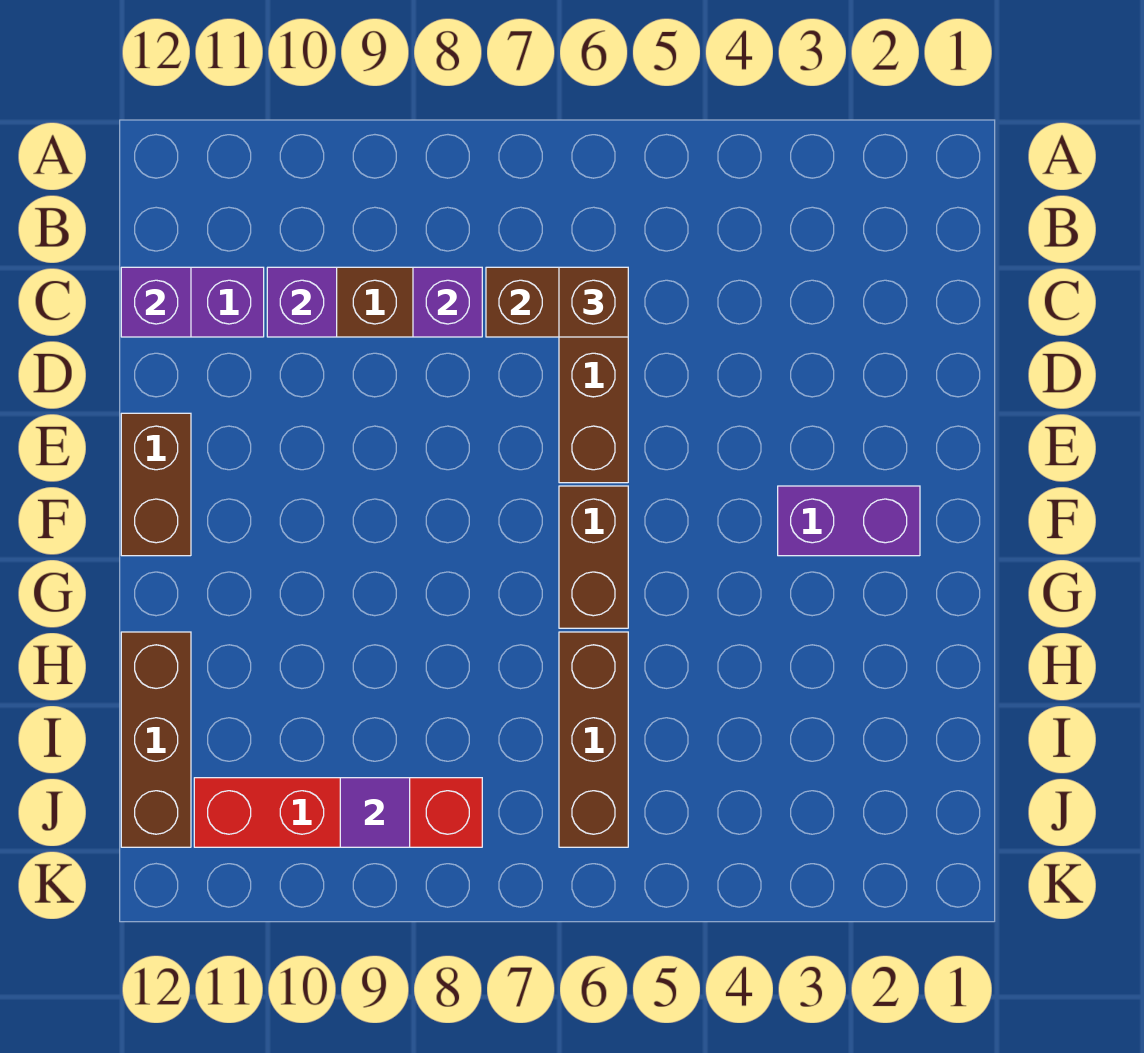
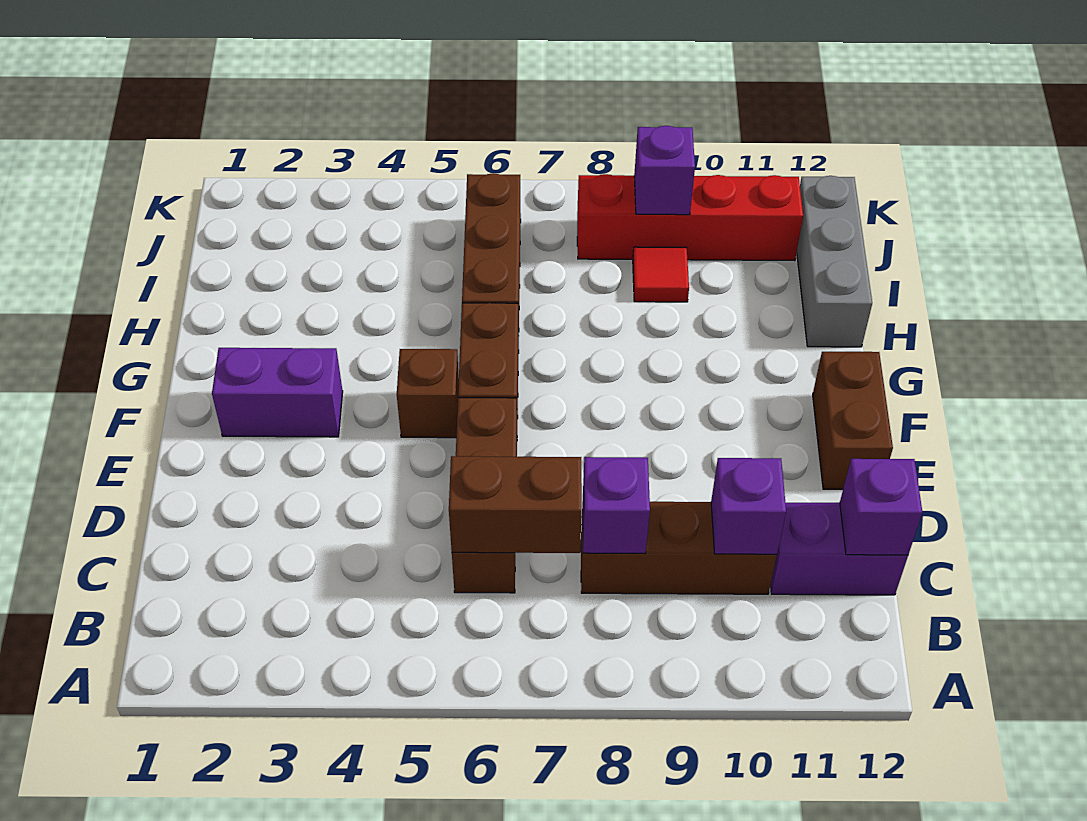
brown 1x1 brick [559,267,628,337] -> brown 1x1 brick moved to [397,349,459,438]
brown 1x3 brick [121,632,191,847] -> grey 1x3 brick [797,176,872,347]
none -> red 1x1 tile [633,247,689,302]
purple 1x1 tile [340,778,410,847] -> purple 1x1 brick [634,126,695,215]

